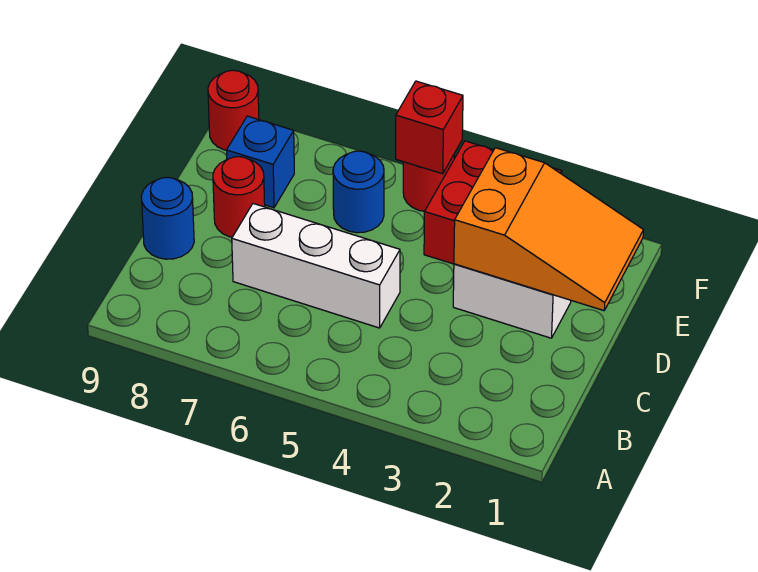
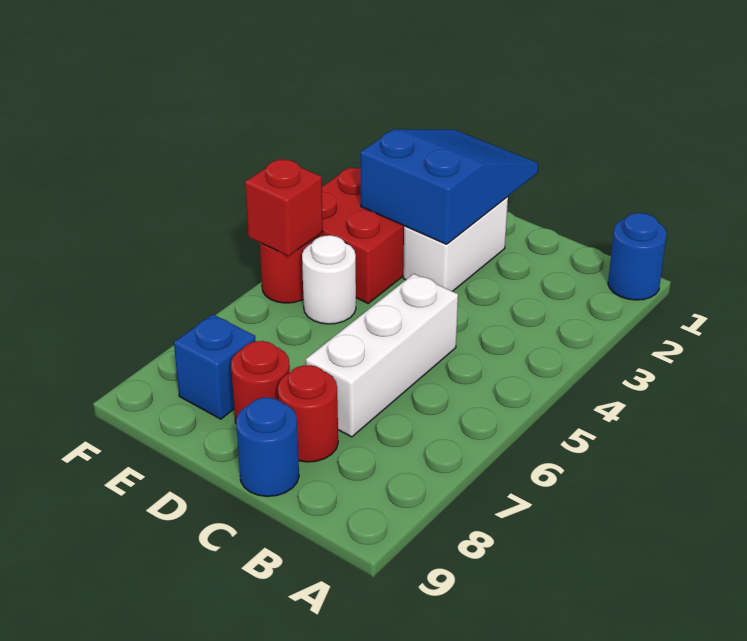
orange 2x3 slope [454,148,643,311] -> blue 2x3 slope [360,129,538,244]
none -> white 1x1 round brick [302,235,356,324]
blue 1x1 round brick [333,151,384,233] -> blue 1x1 round brick moved to [608,213,667,300]
red 1x1 round brick [208,70,259,150] -> red 1x1 round brick moved to [278,365,338,462]

